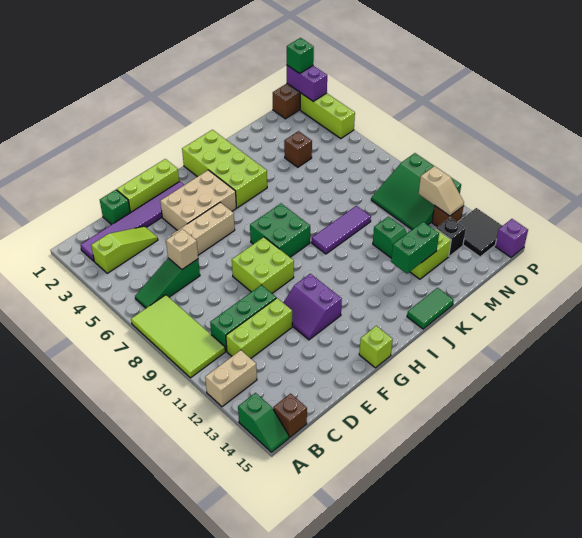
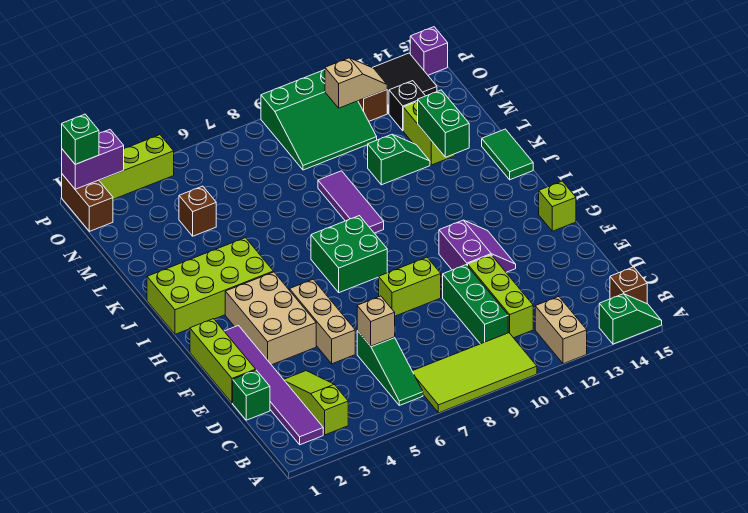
lime 2x2 brick [232,237,294,293] -> lime 1x2 brick [379,257,441,316]
purple 2x2 slope [284,274,342,340] -> purple 2x2 slope turned to [439,220,516,272]

